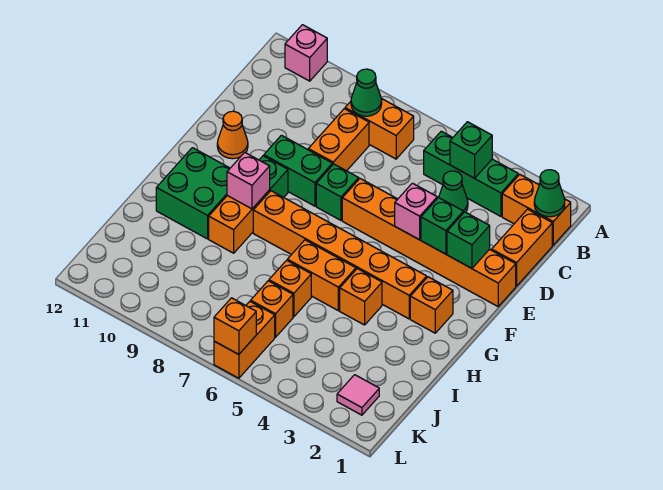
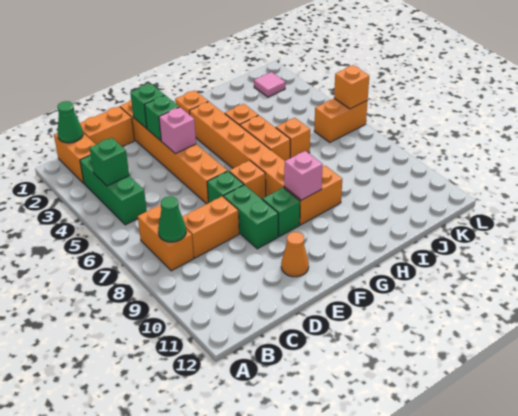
pink 1x1 brick [285,25,327,81] -> none
green 1x1 cone [439,171,468,213] -> none
green 2x2 brick [156,148,230,239] -> none
orange 1x1 brick [251,281,293,337] -> orange 1x1 brick moved to [229,160,266,199]

